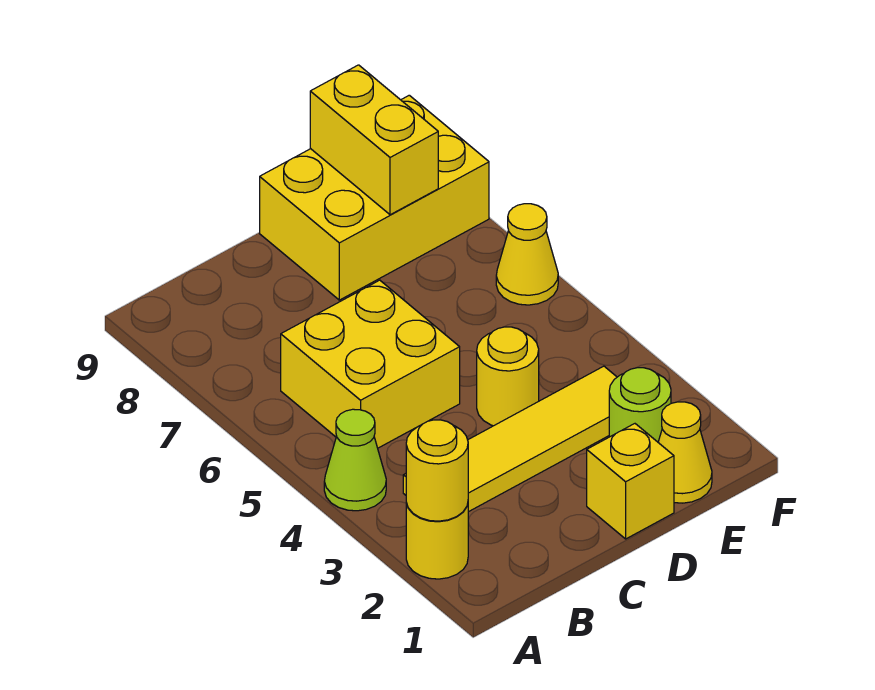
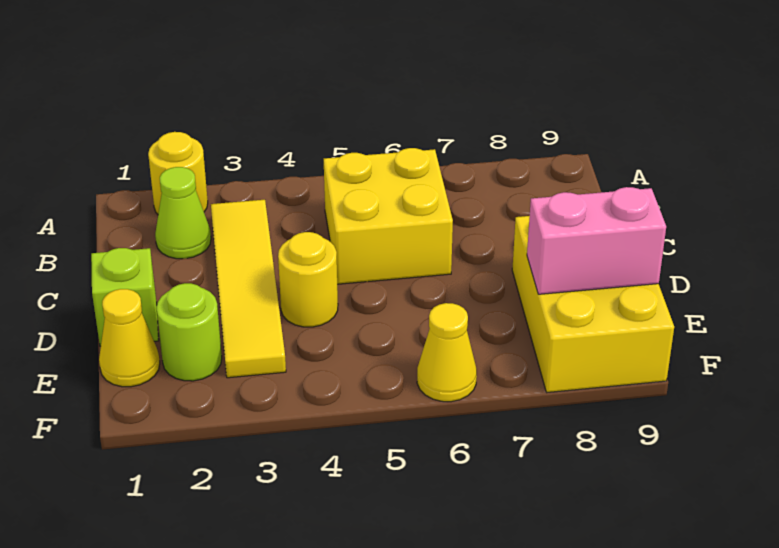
yellow 1x1 round brick [406,420,468,521] -> none
lime 1x1 cone [324,409,386,511] -> lime 1x1 cone moved to [155,167,211,259]
yellow 1x1 brick [587,424,674,539] -> lime 1x1 brick [91,248,159,346]
yellow 1x2 brick [310,65,438,215] -> pink 1x2 brick [527,187,666,294]

